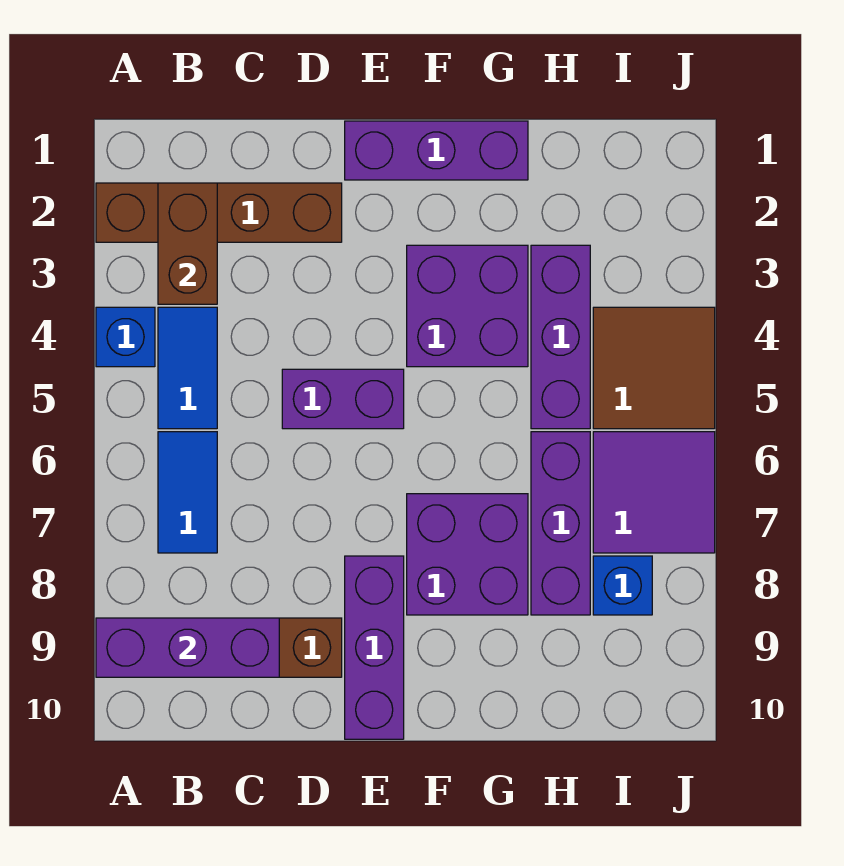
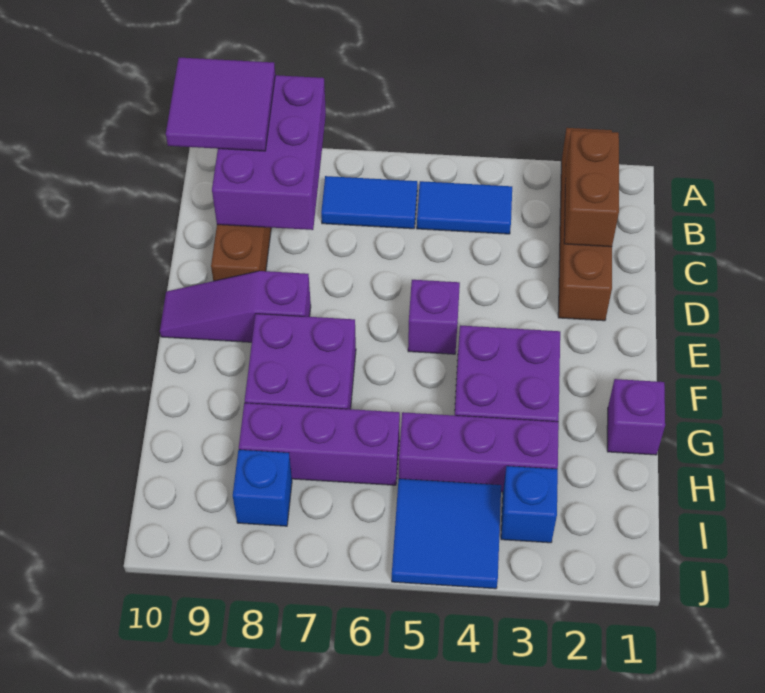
blue 1x1 brick [96,307,155,367] -> blue 1x1 brick moved to [501,466,558,543]
purple 1x3 brick [96,618,279,677] -> purple 2x3 brick [212,75,326,230]
brown 1x2 brick [158,183,217,304] -> brown 1x2 brick turned to [564,130,619,247]
purple 1x2 brick [282,369,404,429] -> purple 1x1 brick [408,280,460,354]
purple 1x3 brick [345,121,528,180] -> purple 1x1 brick [607,379,665,455]
purple 1x3 brick [345,556,404,739] -> purple 1x3 slope [160,271,311,342]
brown 2x2 tile [593,307,715,429] -> blue 2x2 tile [392,479,501,589]
purple 2x2 tile [593,432,715,553] -> purple 2x2 tile moved to [166,58,275,151]

